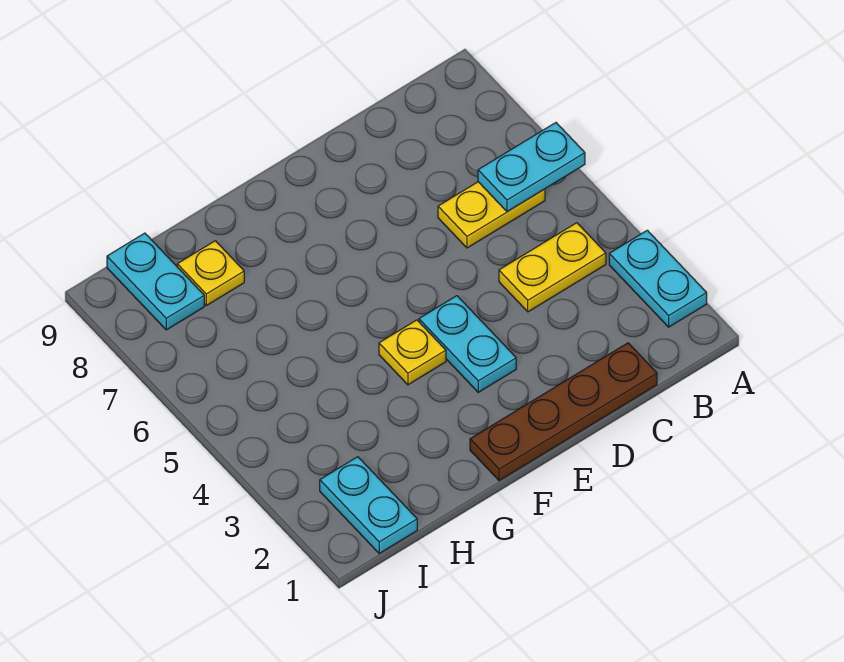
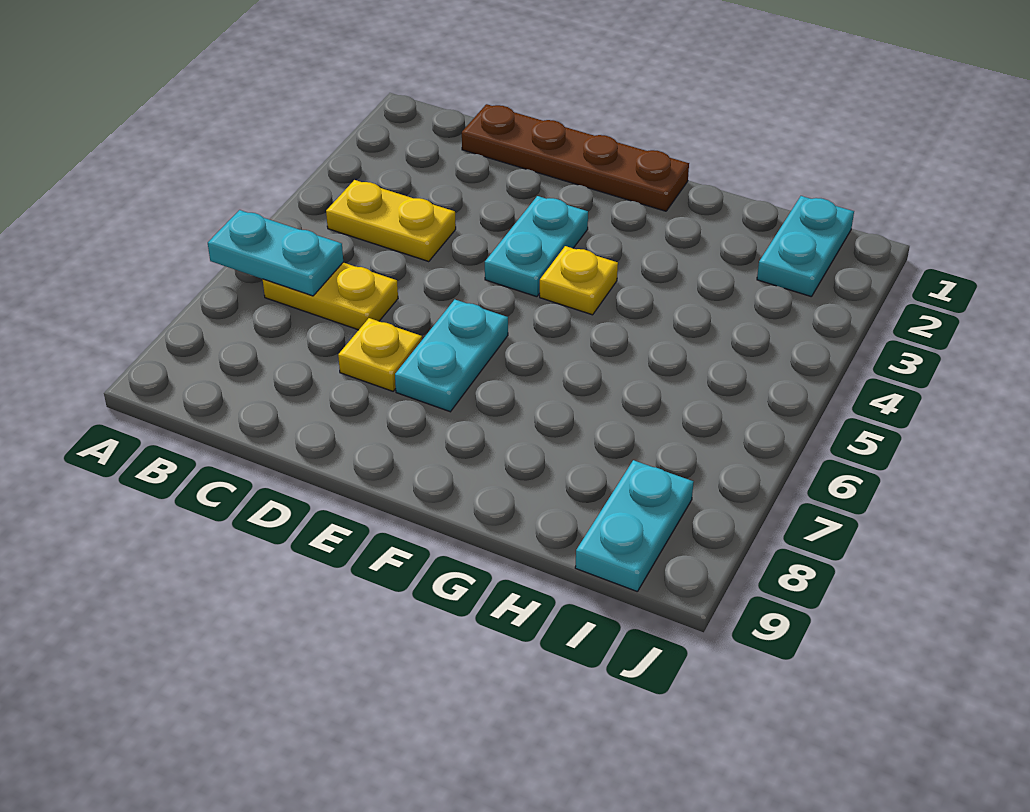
cyan 1x2 plate [609,230,707,327] -> cyan 1x2 plate moved to [395,300,508,412]
yellow 1x1 plate [177,241,244,306] -> yellow 1x1 plate moved to [338,318,422,391]

